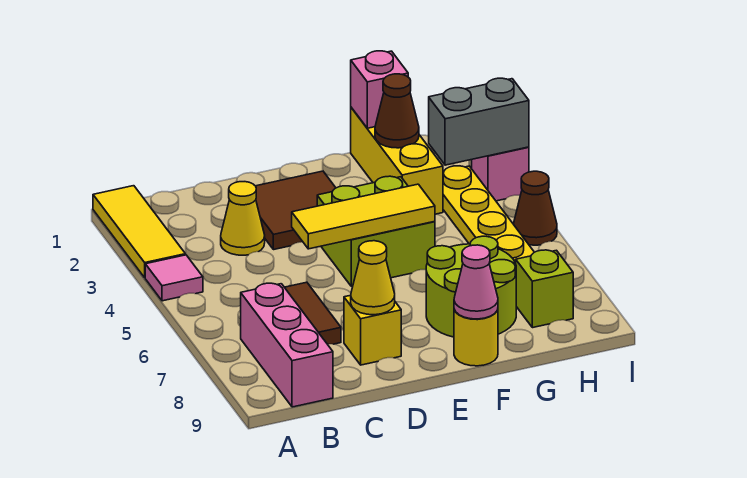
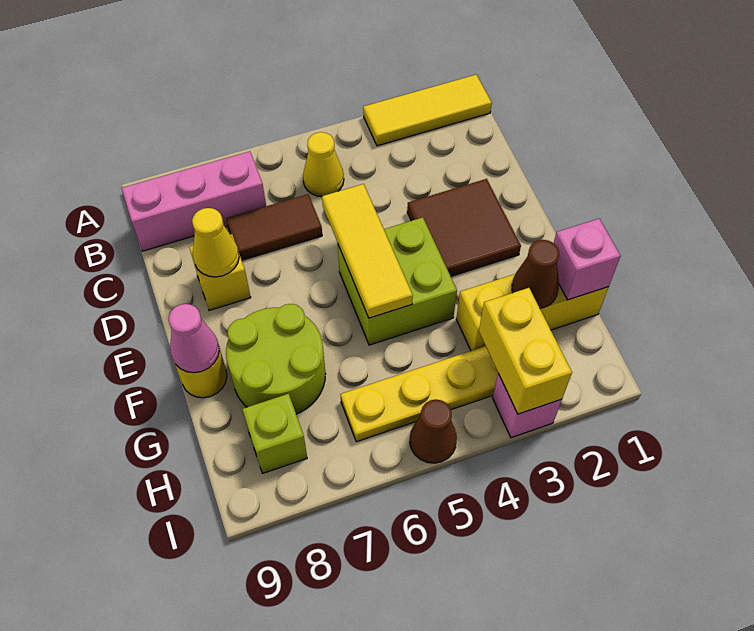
pink 1x1 tile [145,255,203,301] -> none
yellow 1x1 cone [221,182,265,255] -> yellow 1x1 cone moved to [303,132,344,197]
grey 1x2 brick [429,78,529,165] -> yellow 1x2 brick [479,288,572,414]

